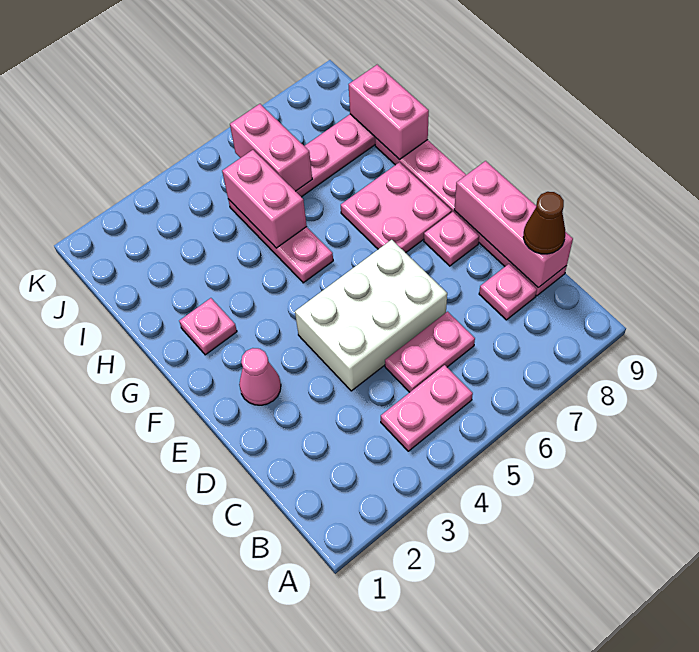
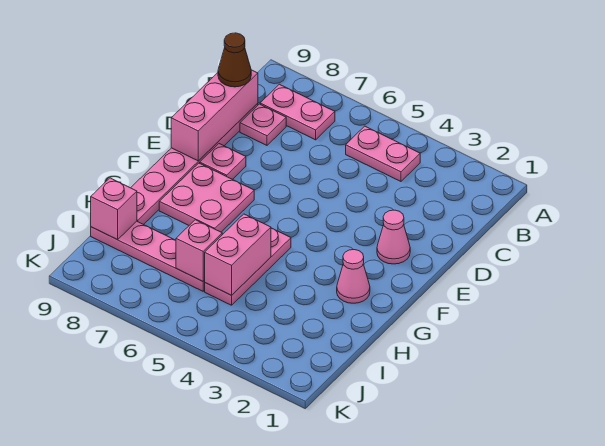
pink 1x2 plate [385,312,475,392] -> pink 1x2 plate moved to [260,84,335,140]
white 2x3 brick [295,240,447,391] -> none
pink 1x1 plate [179,298,237,355] -> pink 1x1 cone [337,250,370,303]
pink 1x2 brick [349,65,429,159] -> pink 1x1 brick [91,178,137,240]
pink 1x2 brick [230,104,312,191] -> pink 1x1 brick [176,220,222,281]

